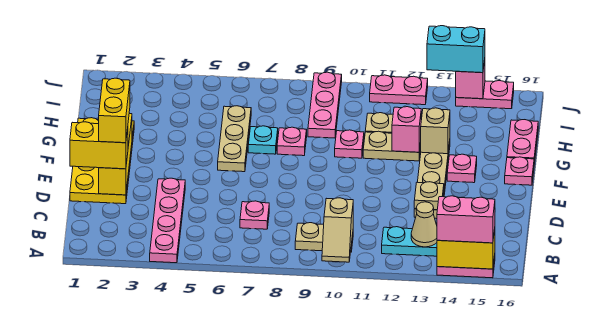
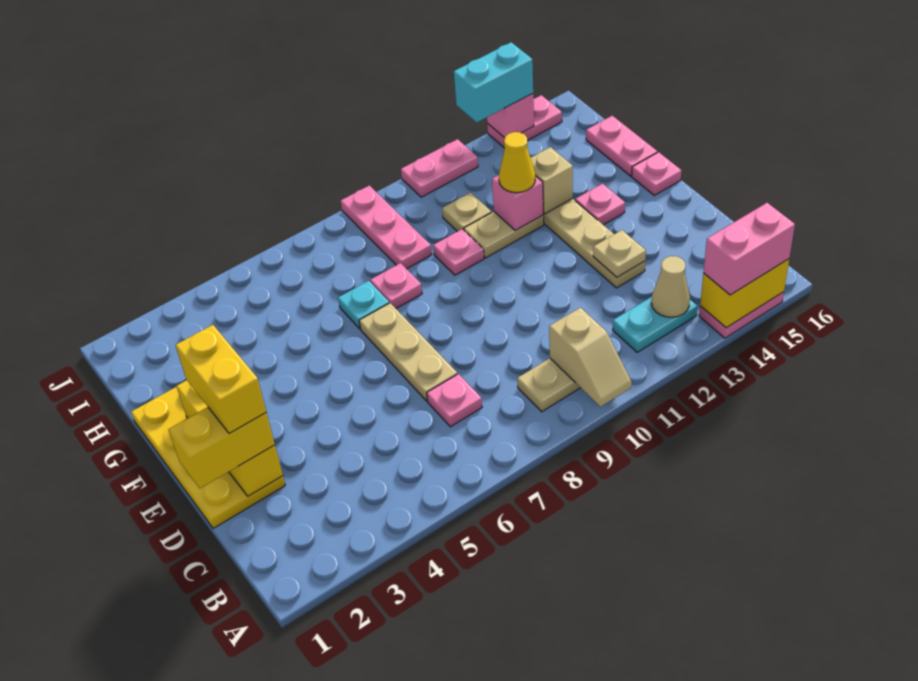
pink 1x4 plate [150,178,185,263] -> none
tan 1x3 plate [218,106,251,172] -> tan 1x3 plate moved to [359,303,457,401]
none -> yellow 1x1 cone [499,132,535,193]

